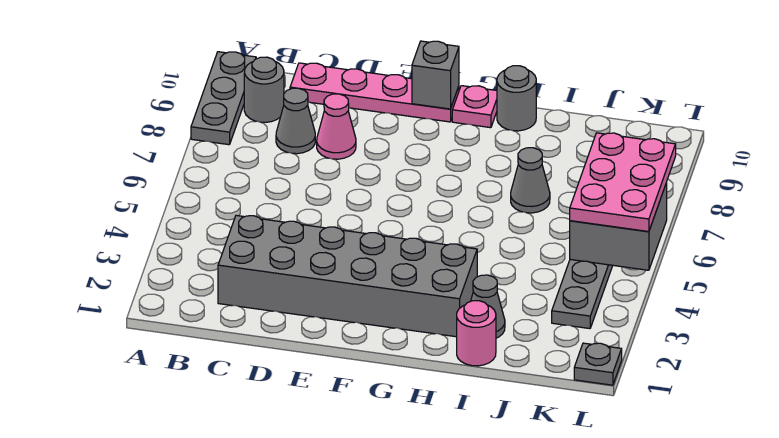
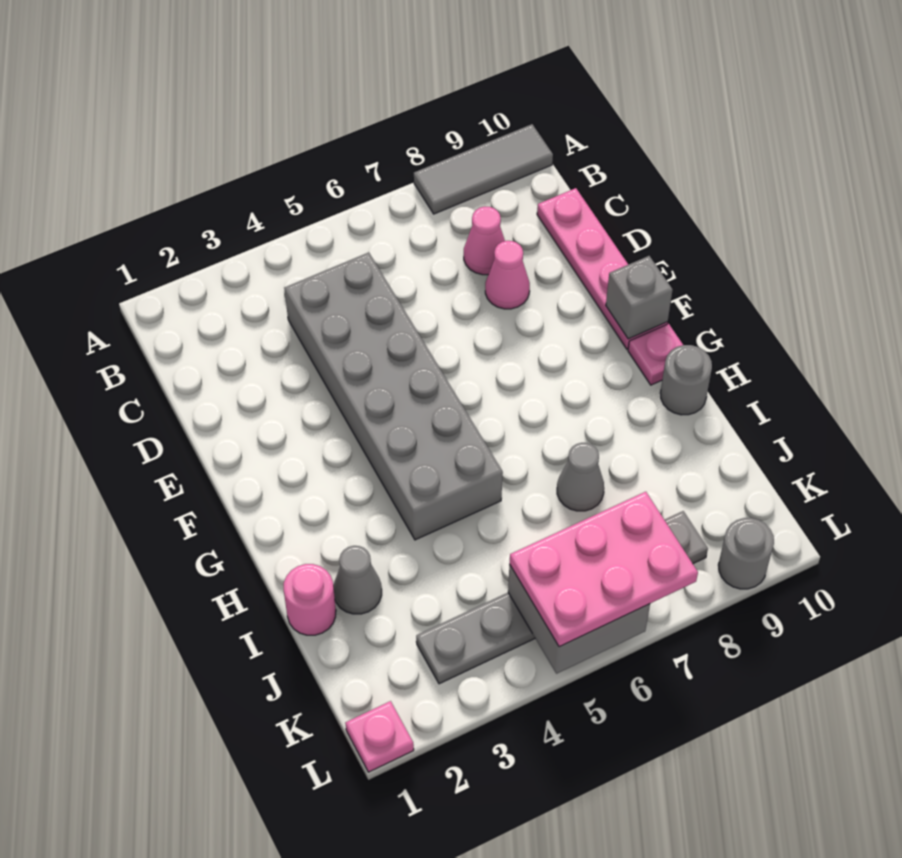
grey 1x3 plate [191,52,256,145] -> grey 1x3 tile [414,124,553,214]
grey 1x1 round brick [244,57,284,122] -> grey 1x1 round brick moved to [718,518,774,589]
grey 2x6 brick [218,215,477,337] -> grey 2x6 brick moved to [284,252,503,540]
grey 1x1 cone [276,88,315,154] -> pink 1x1 cone [464,206,505,275]
grey 1x1 plate [574,343,622,385] -> pink 1x1 plate [345,701,414,772]

